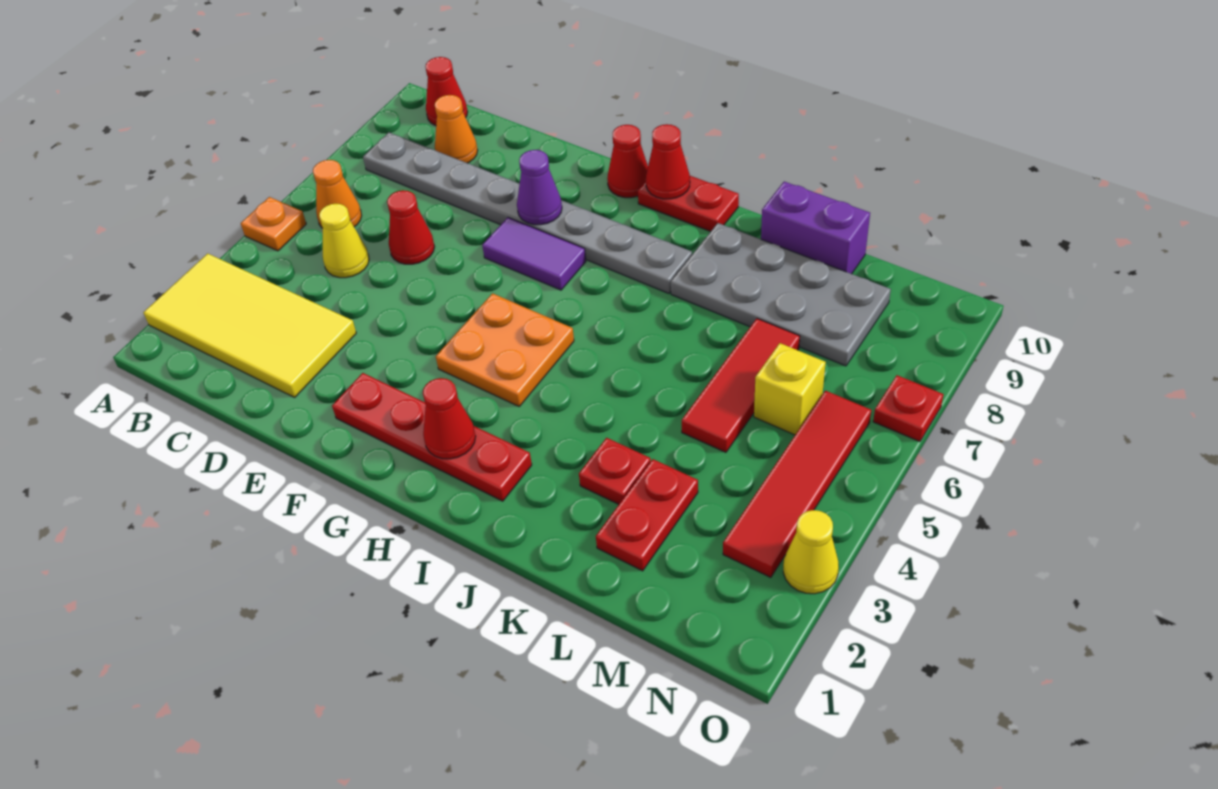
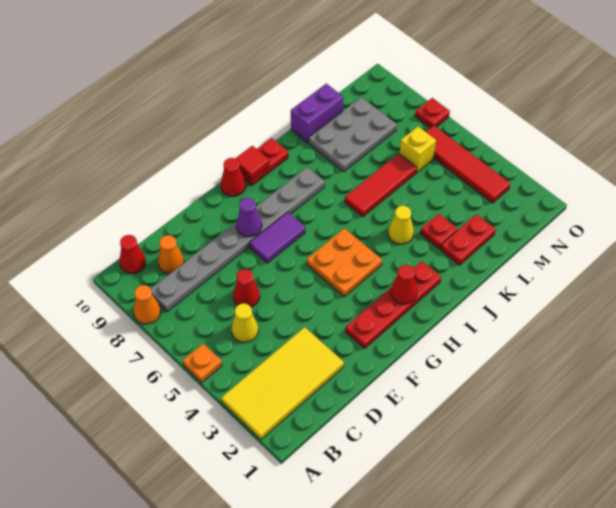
orange 1x1 cone [313,160,362,228] -> orange 1x1 cone moved to [133,285,161,324]
red 1x1 cone [646,124,690,199] -> red 1x1 tile [235,146,270,180]
grey 2x4 plate [671,223,891,366] -> grey 2x3 plate [309,97,397,172]
red 1x2 plate [596,459,698,571] -> red 1x2 plate turned to [440,214,496,265]
red 1x3 tile [682,319,800,452] -> red 1x3 tile turned to [345,154,417,217]
yellow 1x1 cone [783,510,839,594] -> yellow 1x1 cone moved to [388,206,414,244]

